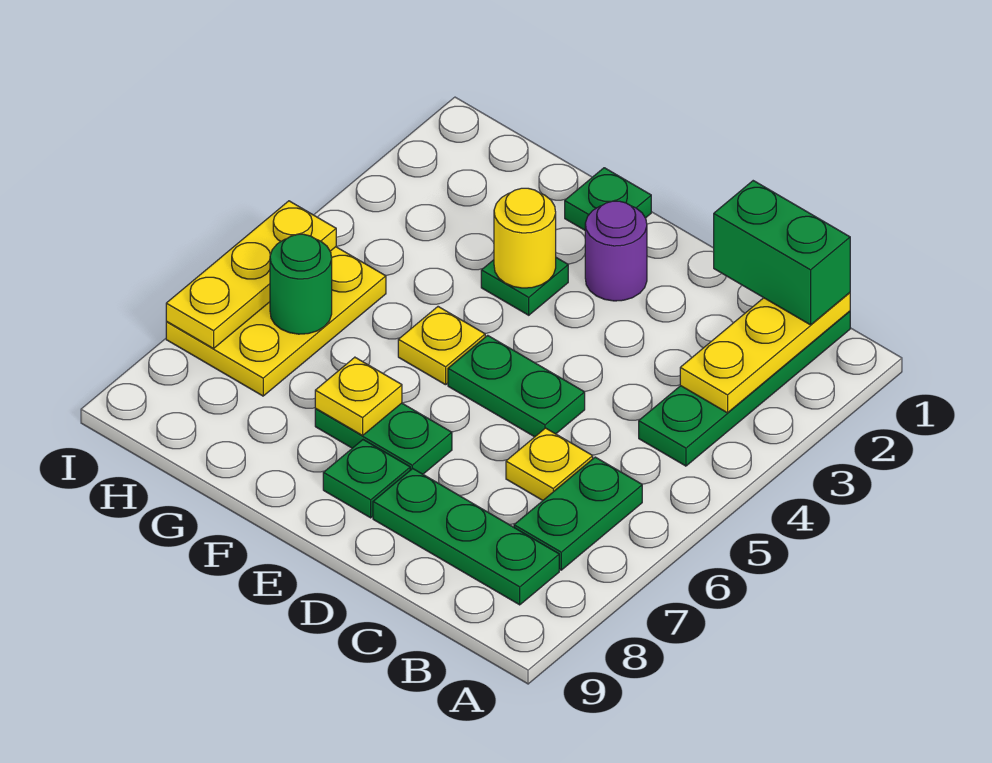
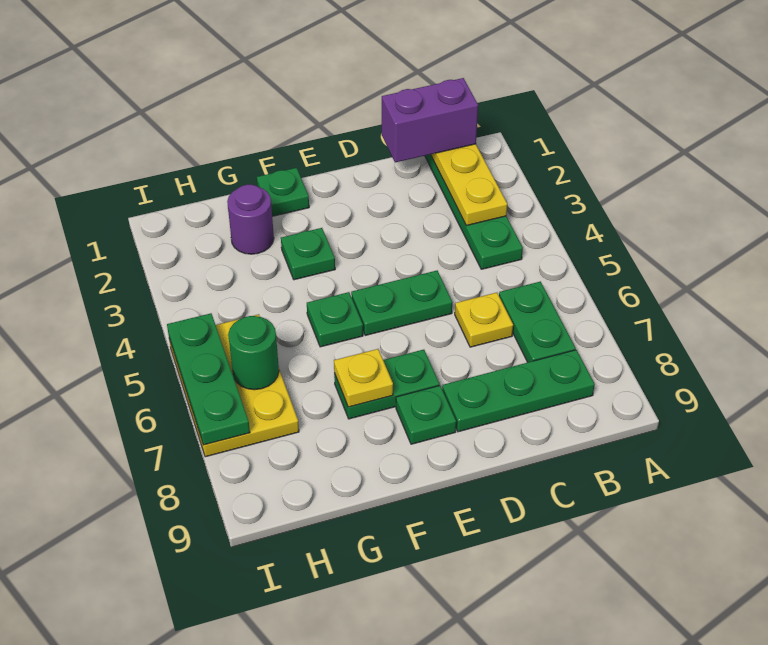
green 1x2 brick [714,181,850,325] -> purple 1x2 brick [382,78,478,162]
purple 1x1 round brick [585,201,647,301] -> purple 1x1 round brick moved to [227,185,274,254]
yellow 1x1 round brick [494,188,556,288] -> none
yellow 1x1 plate [398,307,485,385] -> green 1x1 plate [307,292,363,347]
yellow 1x3 plate [166,201,336,349] -> green 1x3 plate [167,313,250,445]

